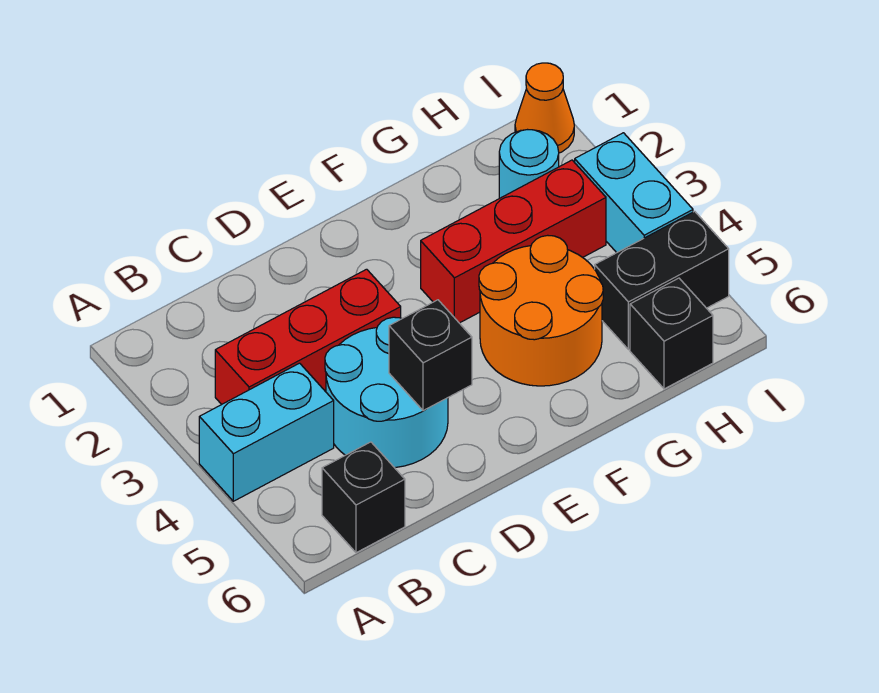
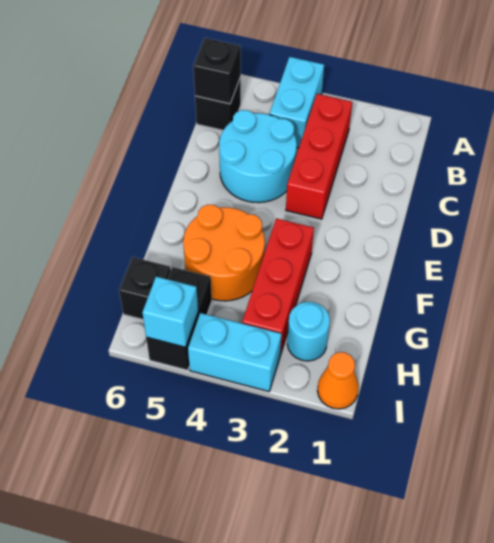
black 1x1 brick [389,300,472,411] -> black 1x1 brick moved to [193,38,241,104]
none -> cyan 1x1 brick [142,277,198,347]

